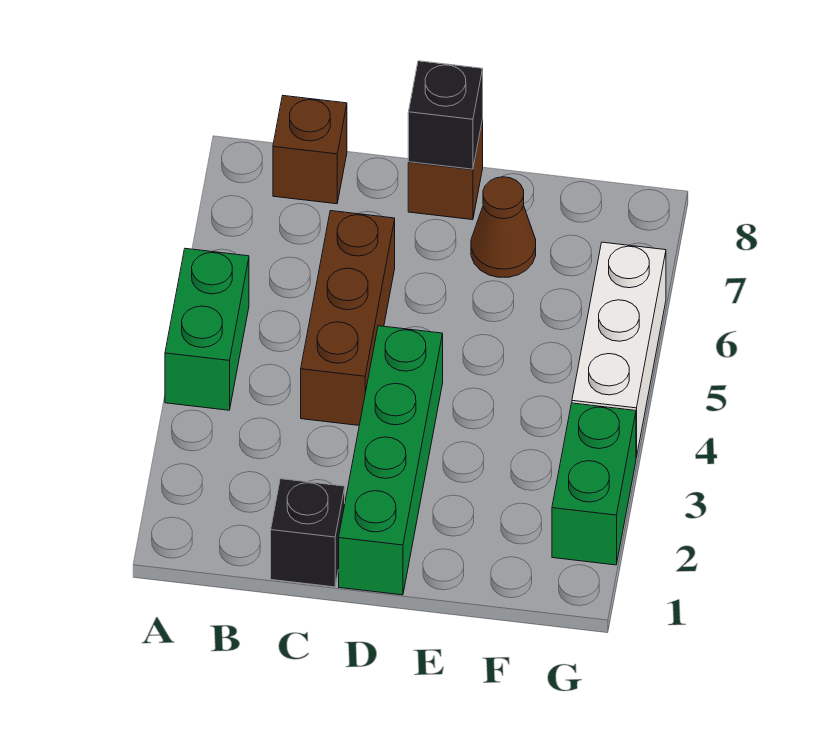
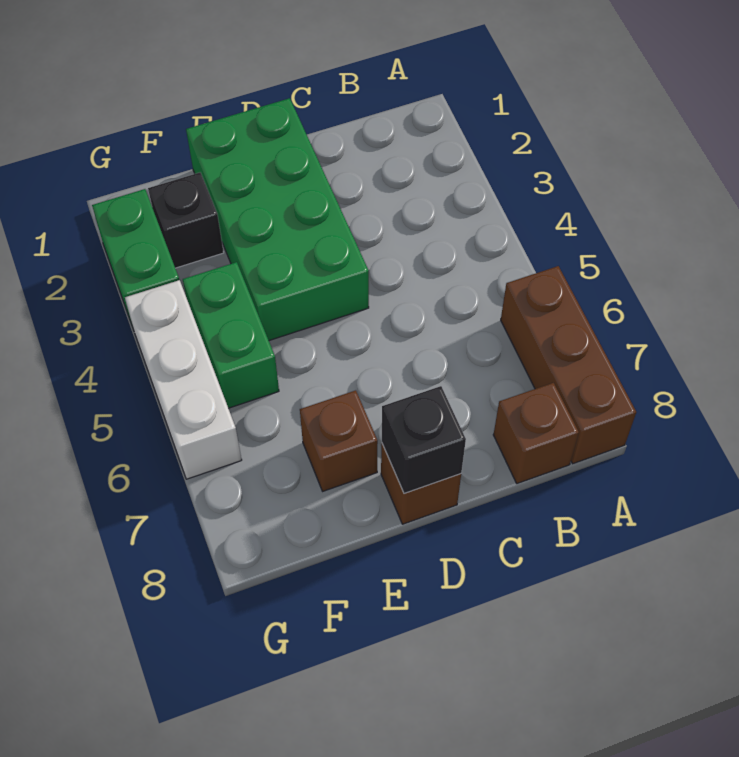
green 1x2 brick [165,248,249,410] -> green 1x2 brick moved to [183,262,279,408]
black 1x1 brick [271,479,345,587] -> black 1x1 brick moved to [148,173,224,268]
brown 1x3 brick [301,211,395,425] -> brown 1x3 brick moved to [501,266,636,464]
green 1x4 brick [339,326,443,595] -> green 2x4 brick [186,98,369,341]
brown 1x1 cone [471,177,536,277] -> brown 1x1 brick [300,390,378,491]

